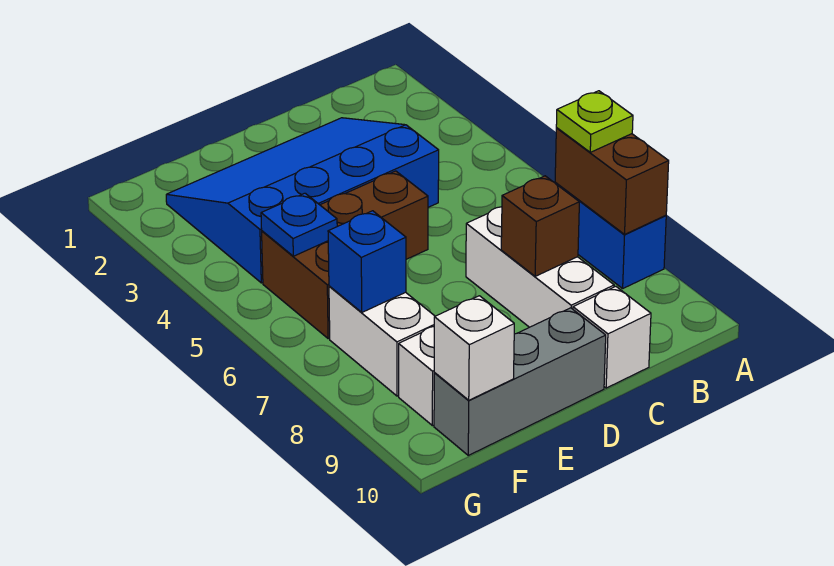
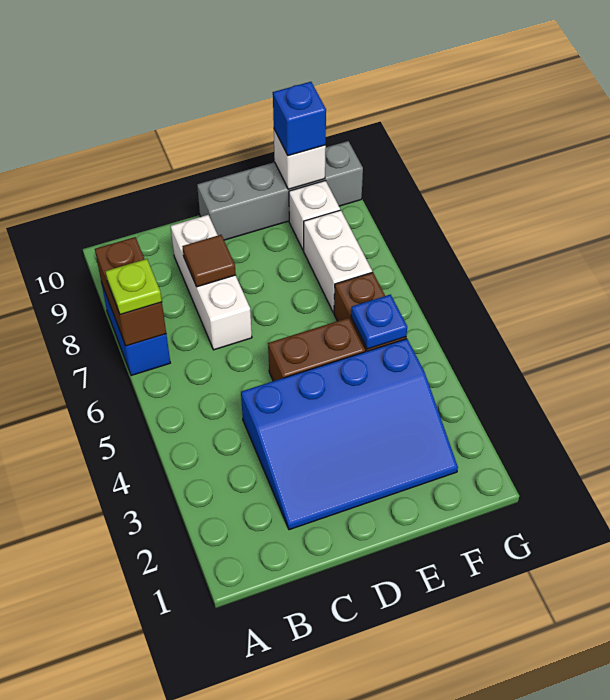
brown 1x1 brick [501,176,579,276] -> brown 1x1 tile [182,235,236,287]
white 1x1 brick [573,287,651,388] -> none
grey 1x3 brick [434,308,606,455] -> grey 1x4 brick [197,141,363,240]
blue 1x1 brick [328,211,406,312] -> blue 1x1 brick moved to [273,82,326,156]

